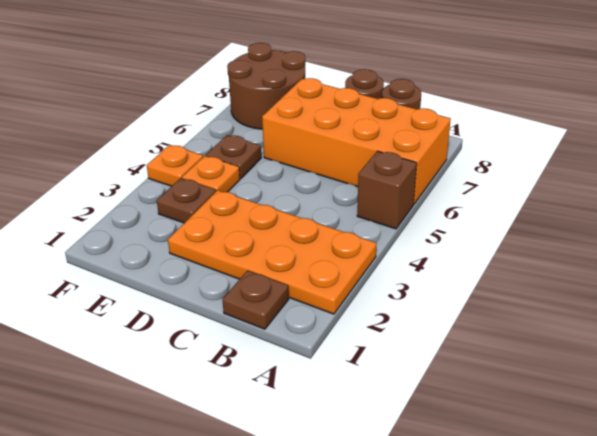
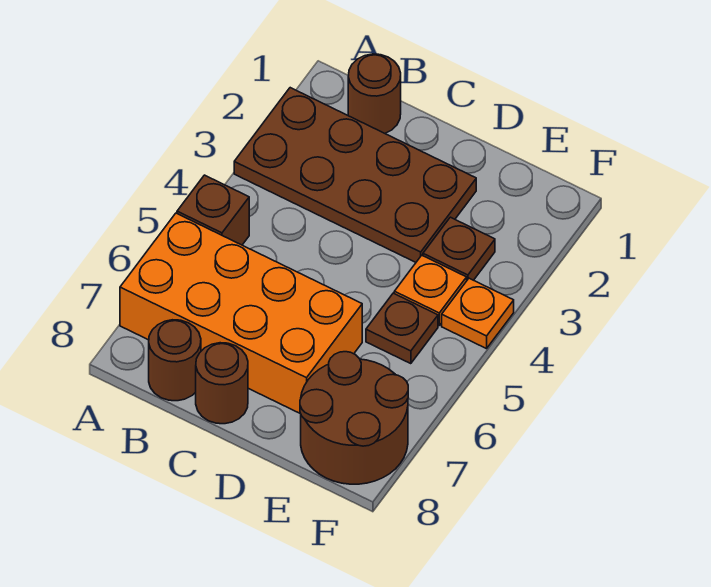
orange 2x4 plate [168,190,377,314] -> brown 2x4 plate [234,88,476,262]
brown 1x1 plate [222,270,289,329] -> brown 1x1 round brick [348,54,401,133]

